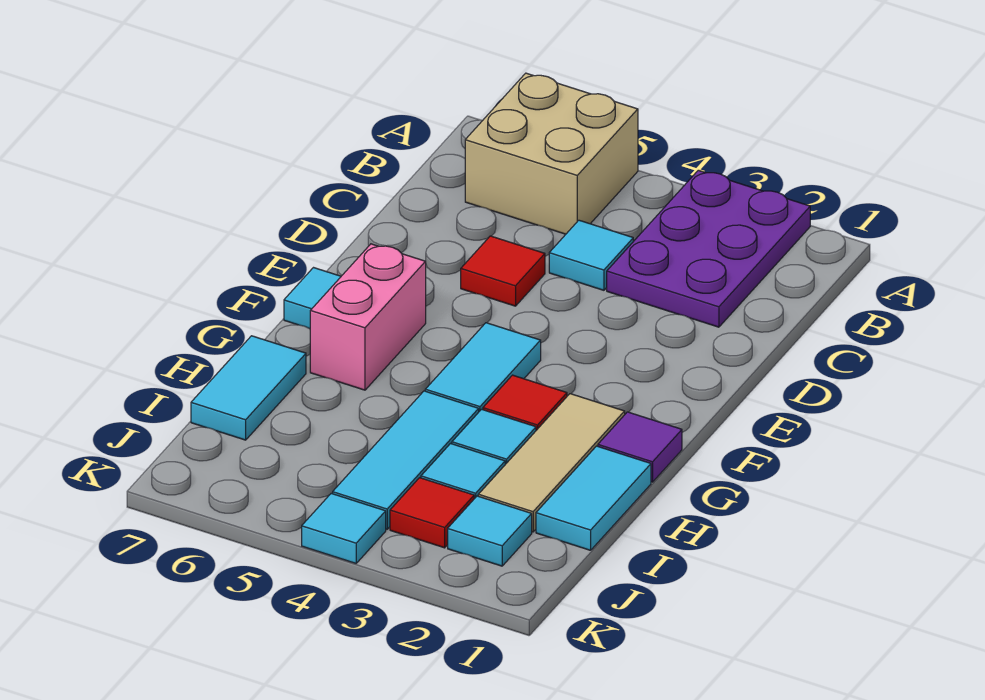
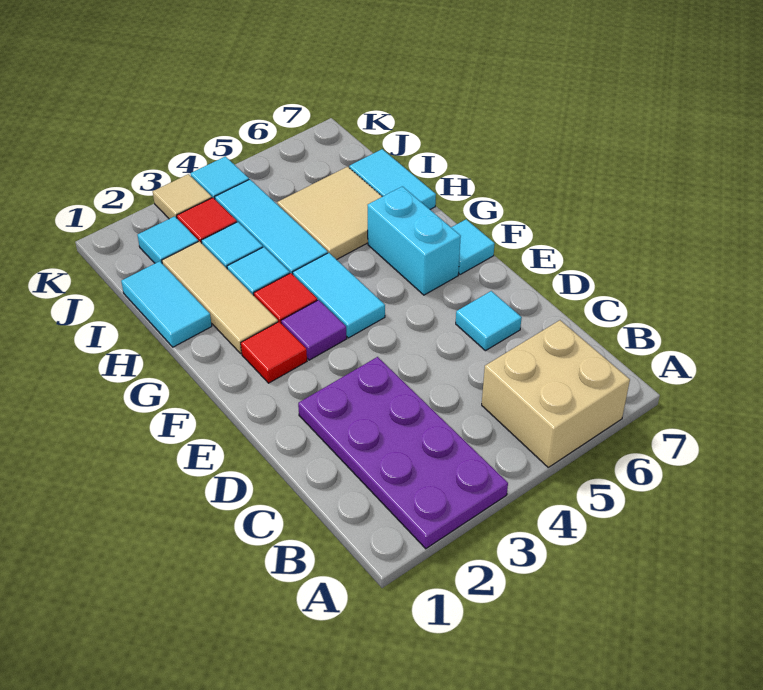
purple 2x3 plate [607,170,810,327] -> purple 2x4 plate [298,357,508,549]
cyan 1x1 tile [549,220,633,290] -> cyan 1x1 tile moved to [456,291,522,351]
red 1x1 tile [461,236,545,306] -> red 1x1 tile moved to [241,322,307,383]
pink 1x2 brick [310,244,426,390] -> cyan 1x2 brick [368,186,461,295]
purple 1x1 tile [598,412,682,482] -> purple 1x1 tile moved to [281,300,347,360]
none -> tan 2x2 tile [277,167,382,260]
none -> tan 1x1 tile [153,174,212,219]

